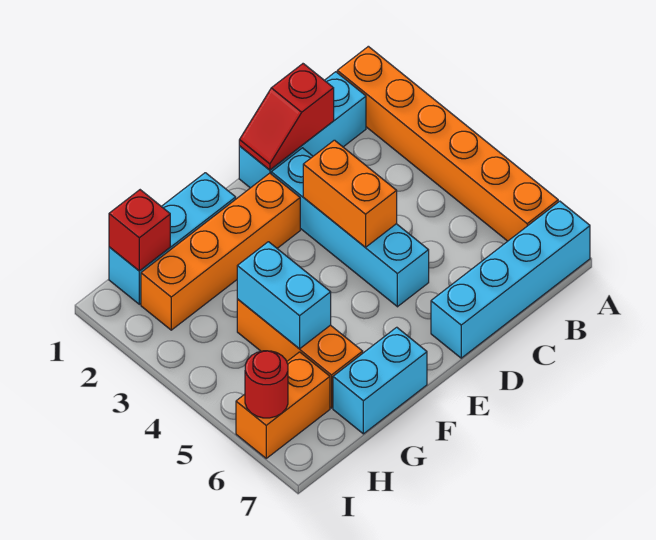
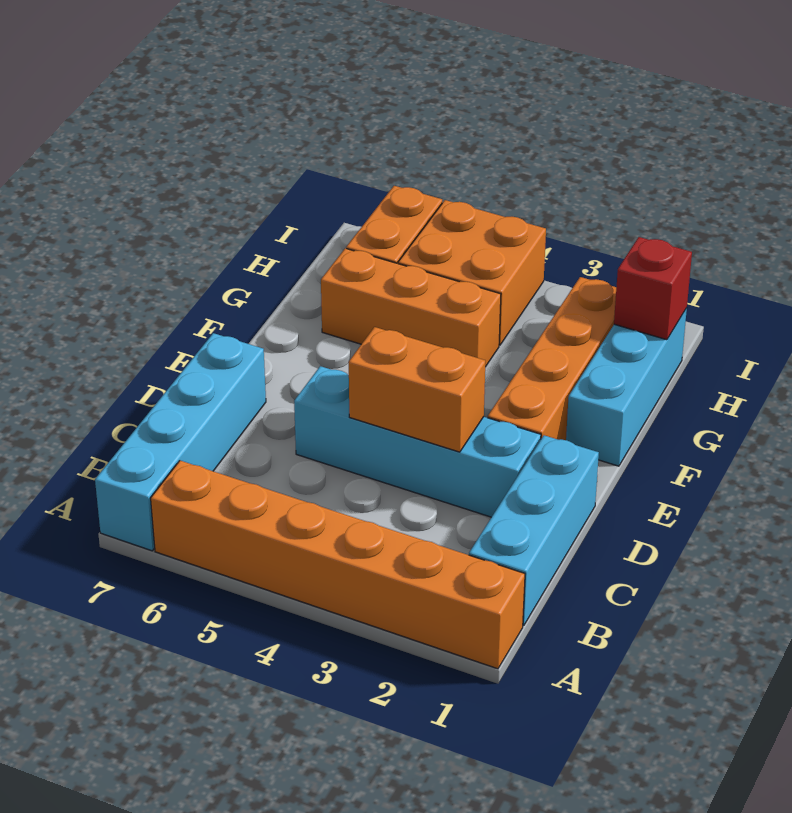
red 1x2 slope [239,64,334,170] -> none
cyan 1x2 brick [333,327,427,434] -> none
cyan 1x2 brick [237,242,331,349] -> none
none -> orange 2x2 brick [398,200,546,345]
red 1x1 round brick [245,351,288,418] -> none

